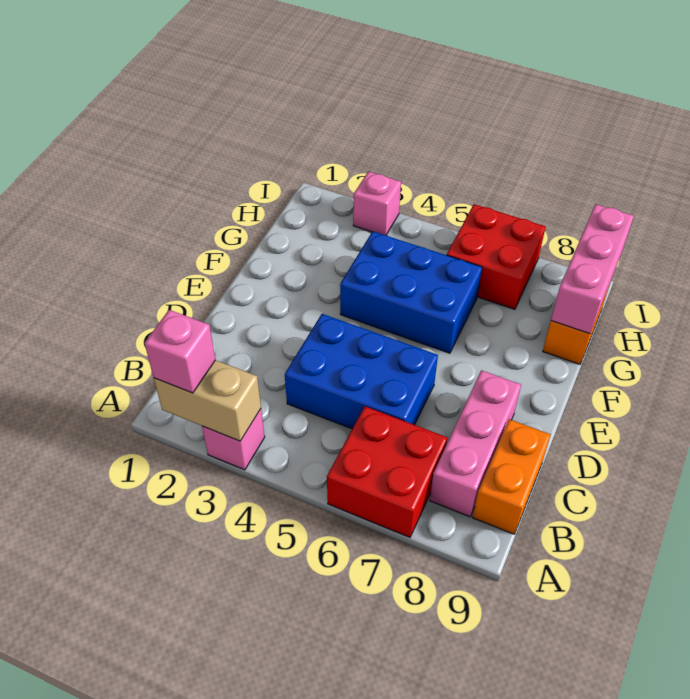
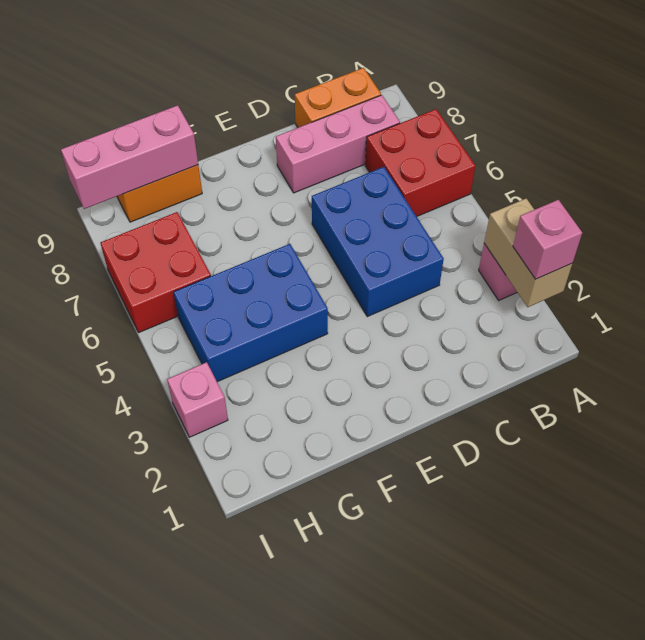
blue 2x3 brick [340,231,482,353] -> blue 2x3 brick turned to [174,244,328,382]

